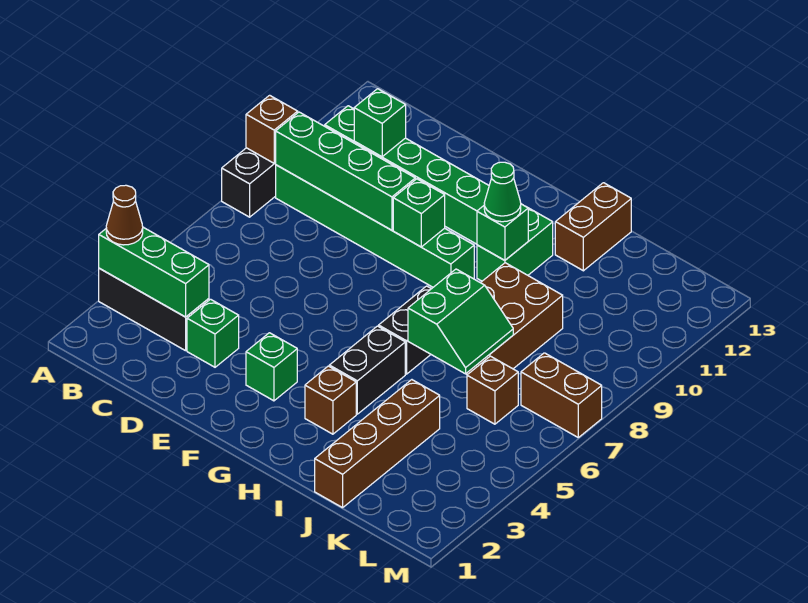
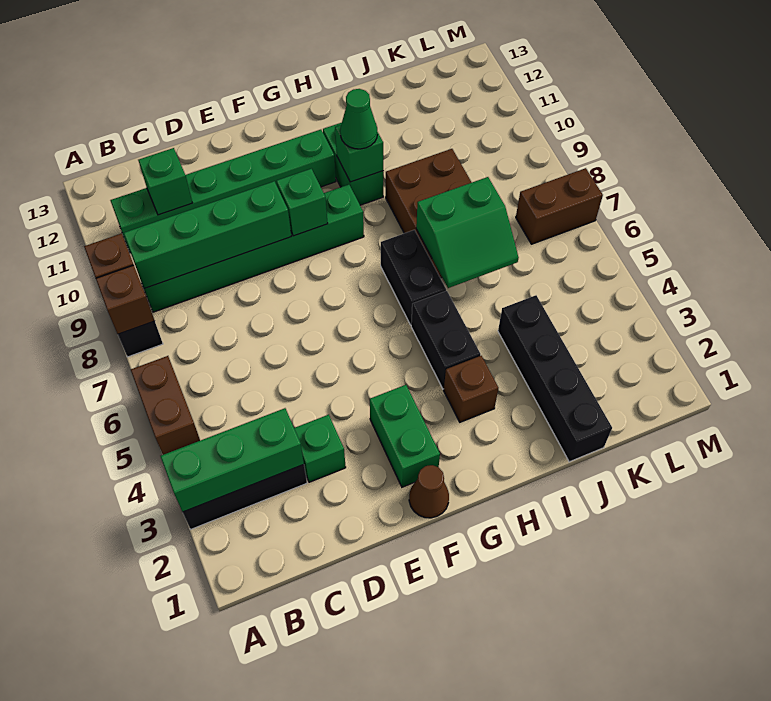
brown 1x1 cone [106,185,143,245] -> brown 1x1 cone moved to [409,465,449,518]
green 1x1 brick [246,333,297,401] -> green 1x2 brick [370,385,440,487]
green 2x2 slope [408,269,513,374] -> green 2x2 slope turned to [416,177,519,288]
brown 1x2 brick [555,183,631,271] -> brown 1x2 brick moved to [131,356,200,455]
brown 1x4 brick [315,380,440,508] -> black 1x4 brick [498,295,612,462]
brown 1x1 brick [467,356,518,424] -> brown 1x1 brick moved to [96,265,155,334]

